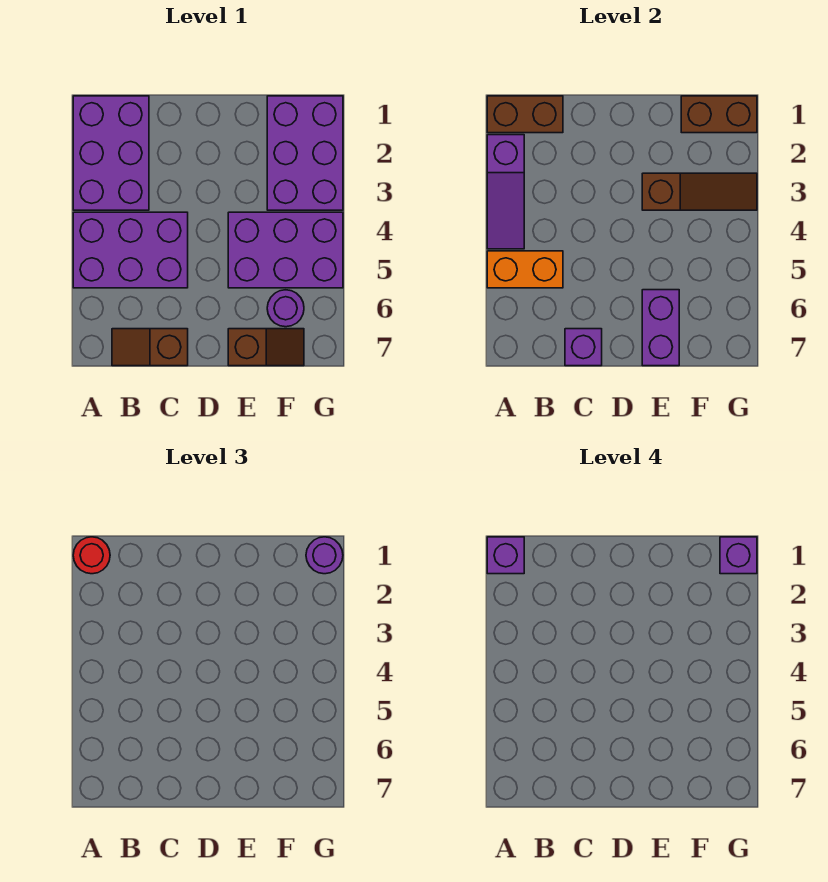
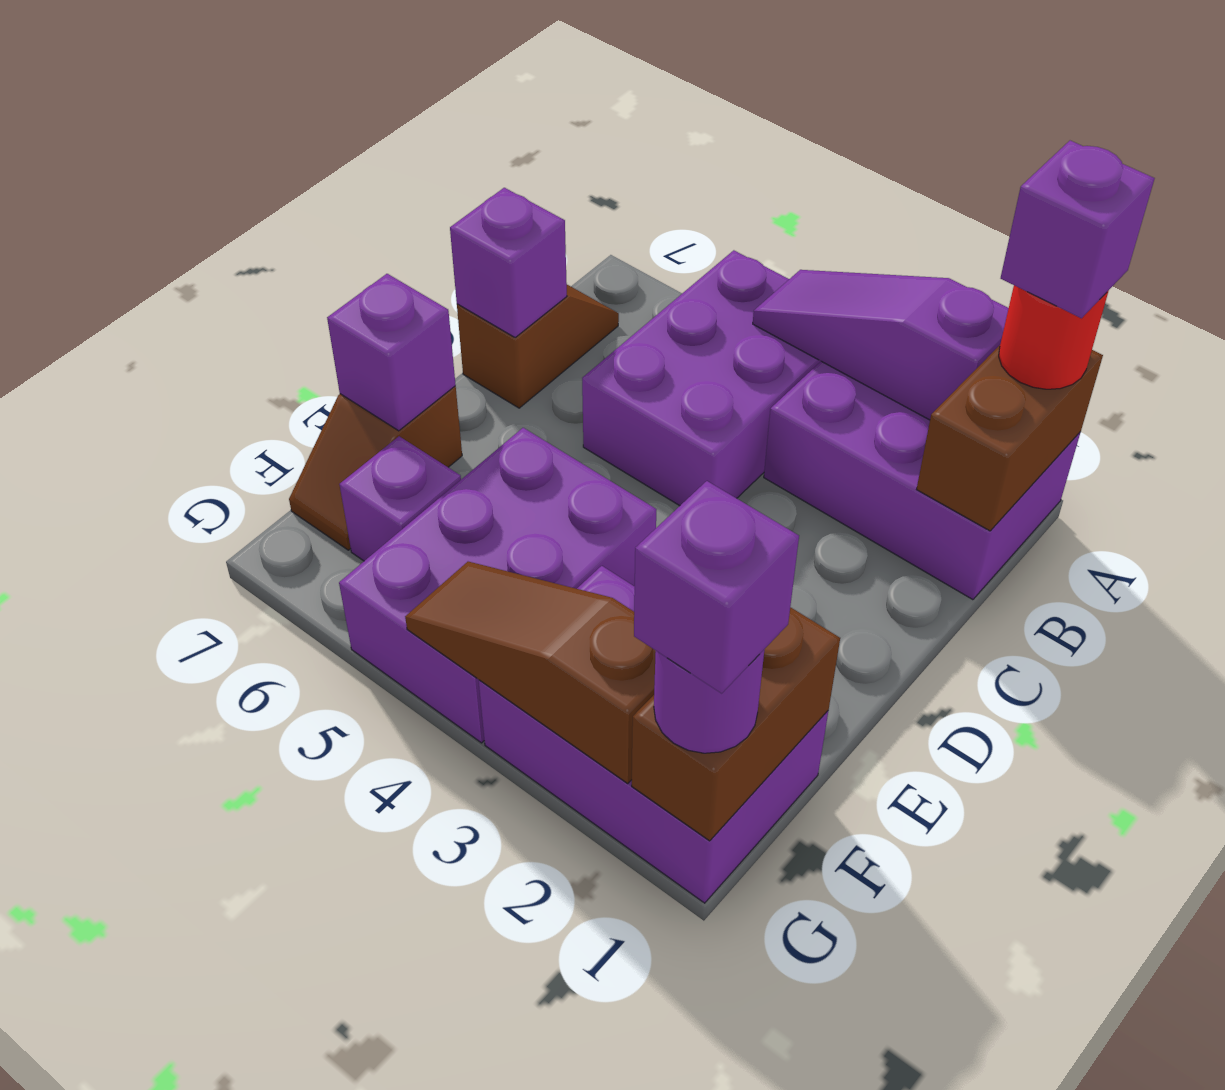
orange 1x2 brick [487,251,563,288] -> none
brown 1x3 slope [642,173,757,210] -> brown 1x3 slope turned to [405,562,656,783]
purple 1x2 brick [642,290,679,366] -> purple 1x1 brick [327,274,456,431]
purple 1x1 round brick [267,290,304,327] -> purple 1x1 brick [339,436,461,561]

